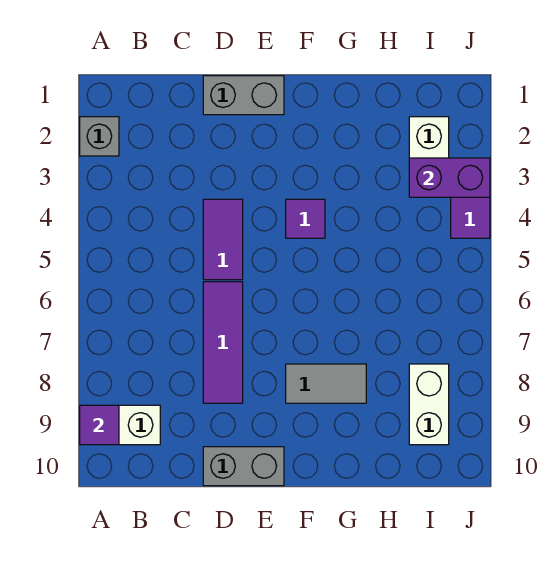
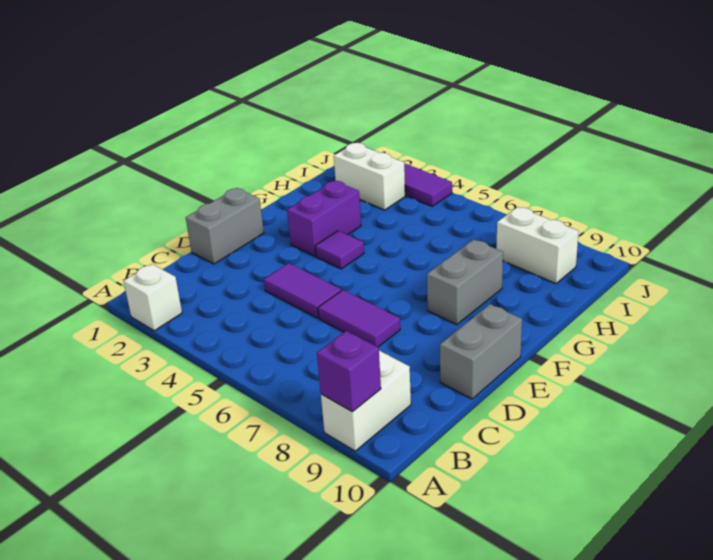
grey 1x1 brick [80,117,119,156] -> white 1x1 brick [124,264,182,331]
purple 1x1 tile [80,405,119,445] -> purple 1x1 brick [317,331,381,412]
purple 1x3 tile [203,282,243,403] -> purple 1x2 tile [318,290,400,347]
grey 1x2 tile [286,364,366,403] -> grey 1x2 brick [427,239,503,325]
purple 1x2 brick [409,158,490,197] -> purple 1x2 brick moved to [287,181,361,256]

